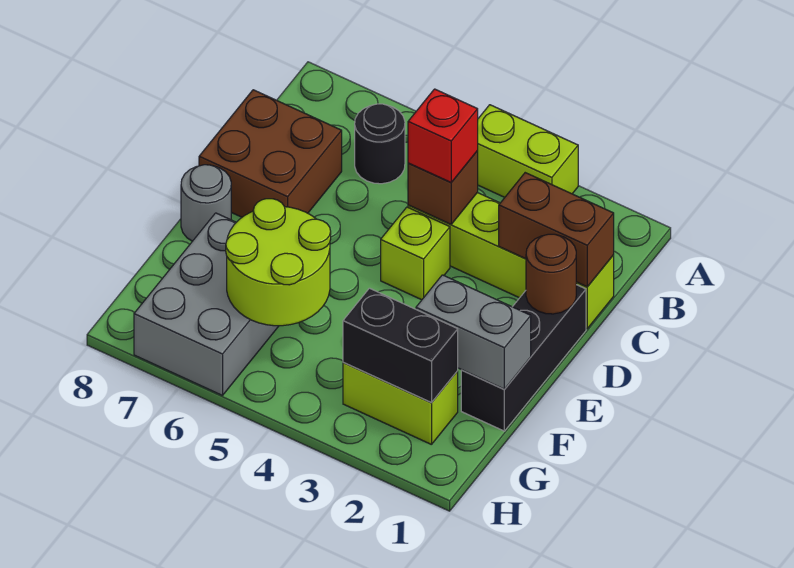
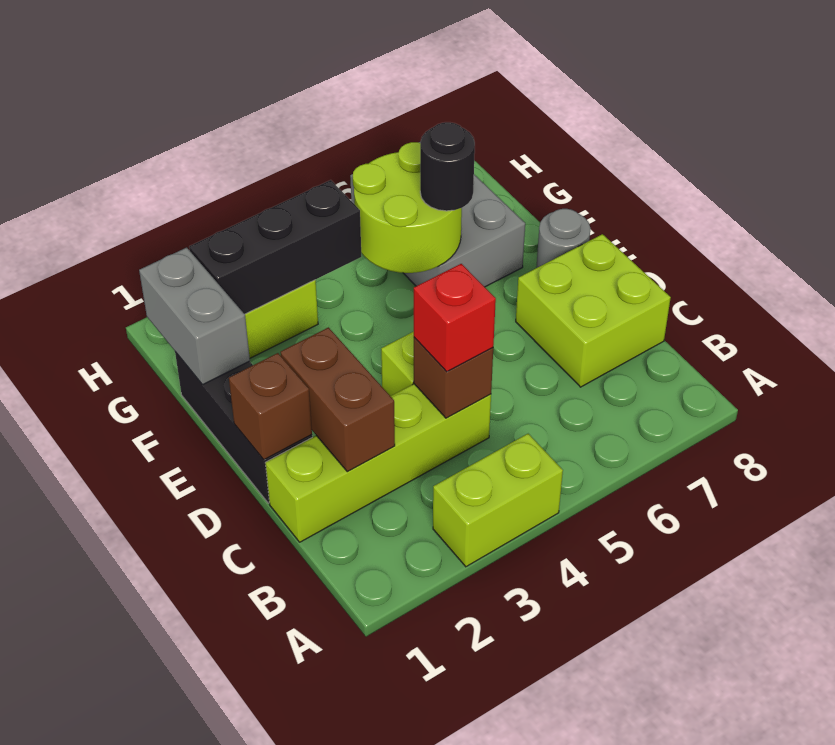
black 1x1 round brick [355,104,405,184] -> black 1x1 round brick moved to [420,122,475,211]
brown 1x2 brick [499,173,614,287] -> brown 1x2 brick turned to [280,327,395,472]
brown 2x2 brick [199,90,342,217] -> lime 2x2 brick [516,234,671,387]
brown 1x1 round brick [526,234,576,314] -> brown 1x1 brick [229,353,312,460]
grey 1x2 brick [416,275,531,389] -> grey 1x2 brick turned to [139,248,250,385]
black 1x2 brick [343,288,458,403] -> black 1x3 brick [189,180,361,314]

